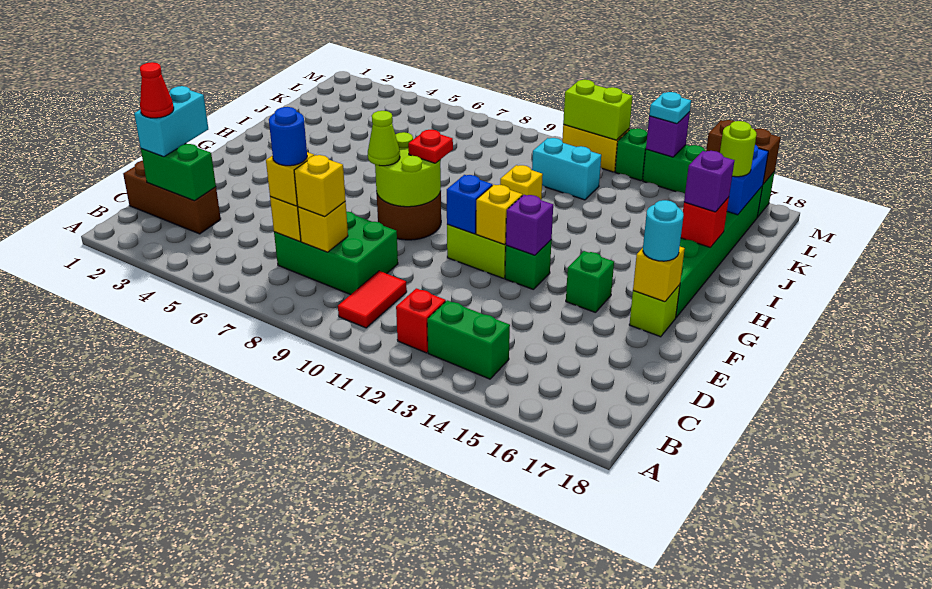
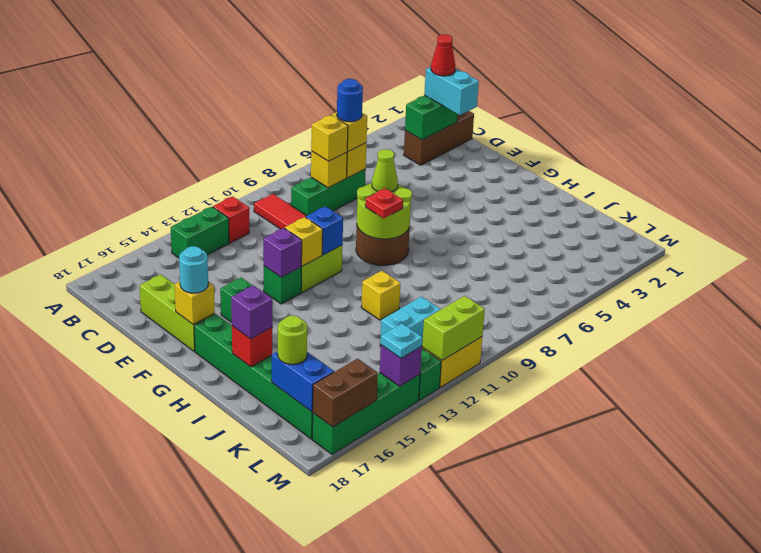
green 2x3 brick [274,211,398,295] -> green 1x3 brick [291,169,366,216]
lime 1x1 brick [629,285,680,337] -> lime 1x3 brick [139,274,215,351]

